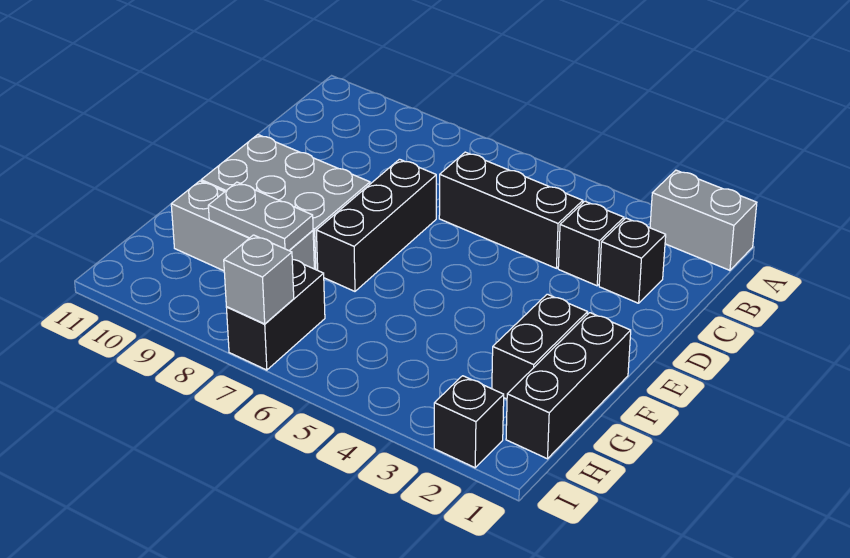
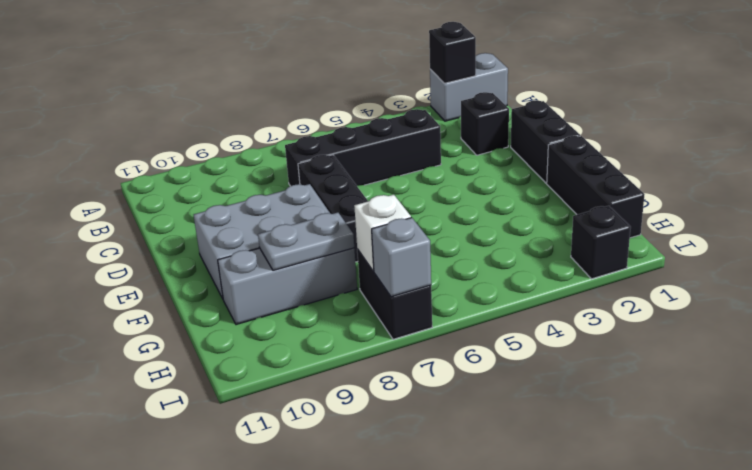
black 1x1 brick [558,201,624,286] -> black 1x1 brick moved to [429,22,476,83]
black 1x3 brick [439,152,583,268] -> black 1x4 brick [285,109,441,186]
black 1x2 brick [492,294,587,399] -> black 1x2 brick moved to [511,100,580,183]
none -> white 1x1 brick [354,195,411,271]

